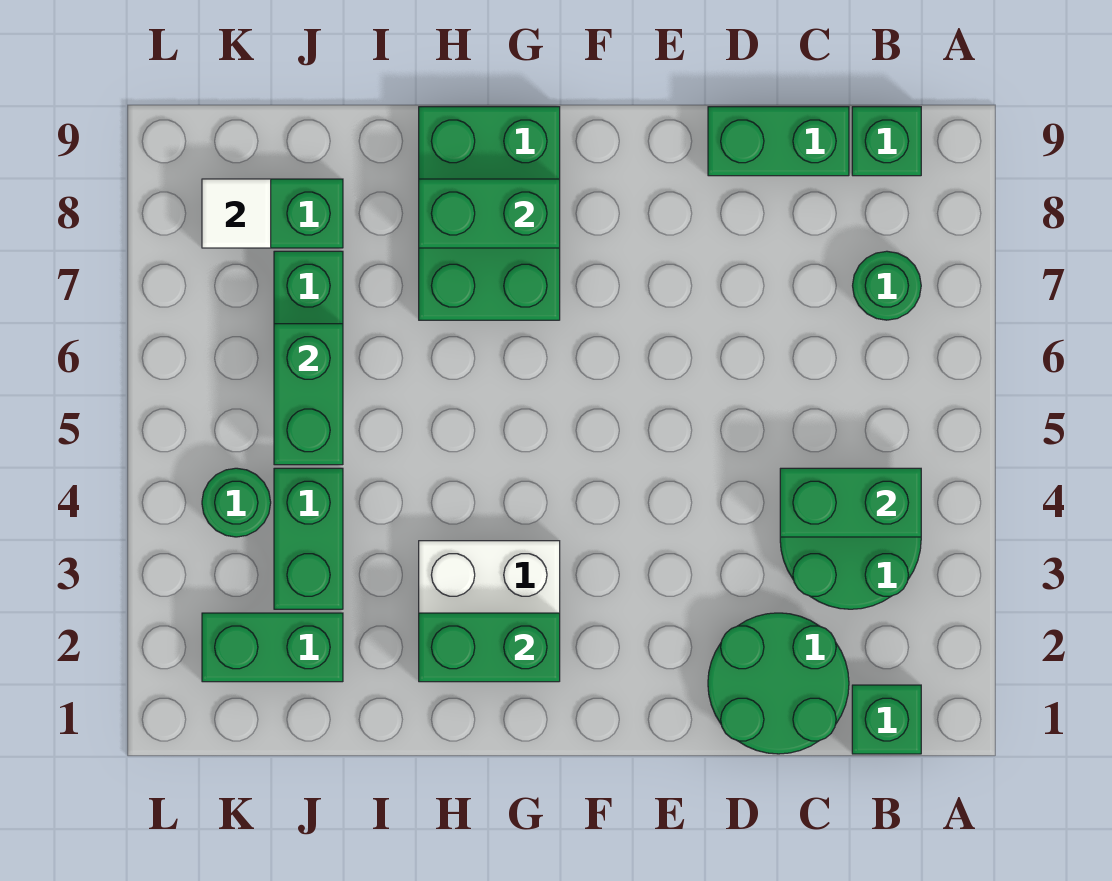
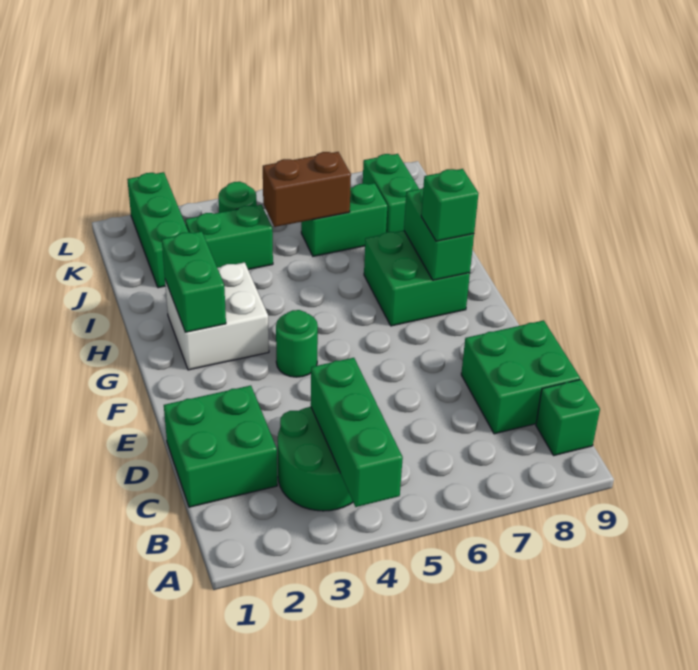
green 1x1 brick [852,685,921,754] -> green 1x1 brick moved to [421,169,479,241]
green 1x2 brick [780,468,921,537] -> green 1x3 brick [311,358,403,507]
green 1x1 round brick [853,251,921,320] -> green 1x1 round brick moved to [276,310,318,377]
green 2x2 round brick [708,613,849,754] -> green 2x2 brick [164,386,277,507]
green 1x2 brick [708,107,849,176] -> green 2x2 brick [461,320,580,434]
green 2x3 brick [419,107,560,320] -> green 2x2 brick [364,231,470,326]
green 1x2 brick [202,613,343,682] -> green 1x3 brick [127,172,189,288]
green 1x2 brick [274,324,343,465] -> brown 1x2 brick [263,152,351,227]
white 1x1 tile [202,179,271,248] -> none

